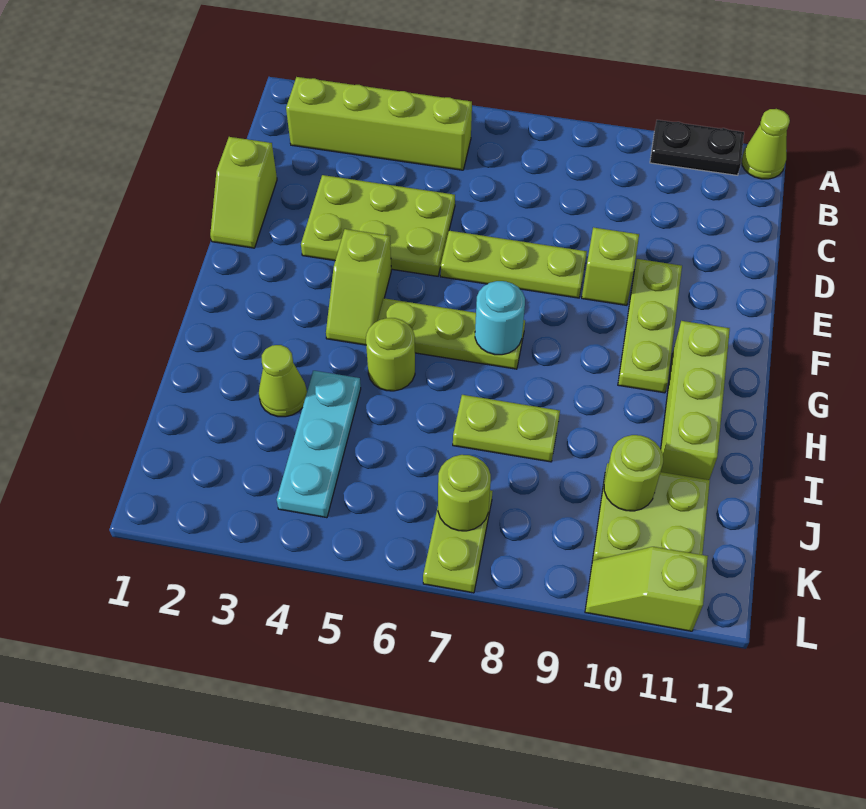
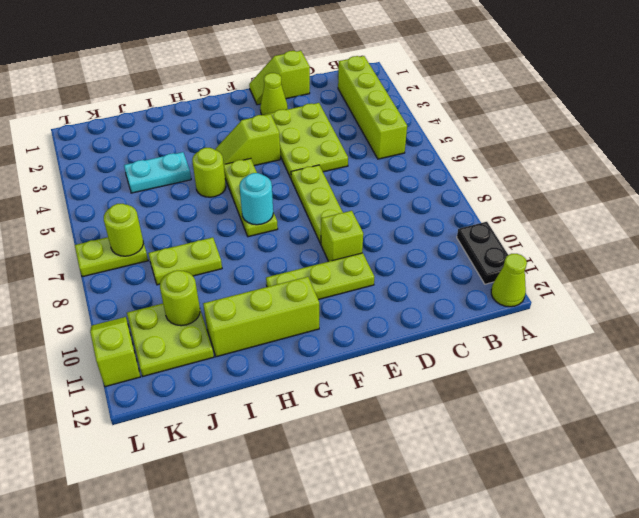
lime 1x1 cone [259,345,307,417] -> lime 1x1 cone moved to [260,73,288,115]
cyan 1x3 plate [277,371,361,518] -> cyan 1x2 plate [124,152,191,193]
lime 1x2 plate [453,395,560,462] -> lime 1x2 plate turned to [148,237,222,285]

